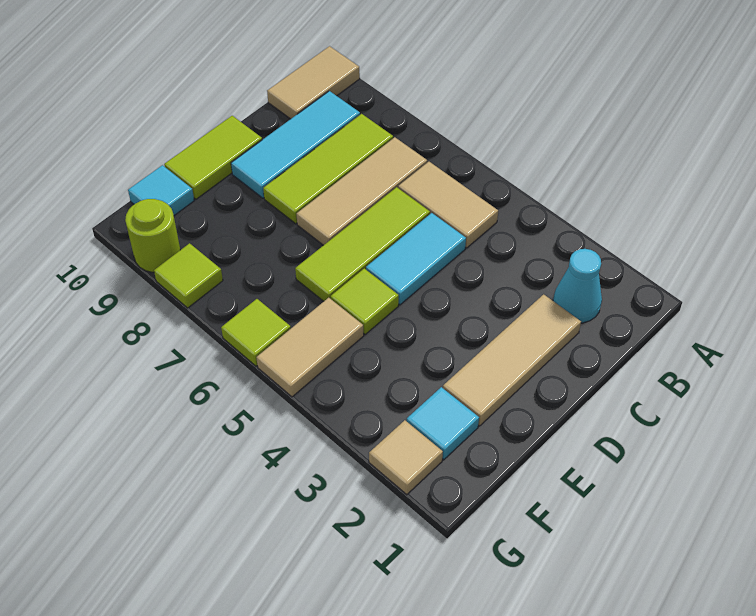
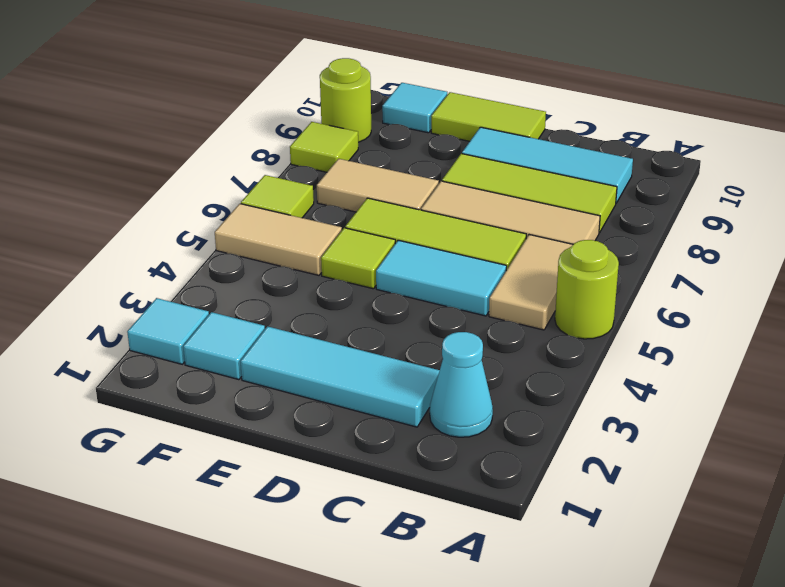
none -> lime 1x1 round brick [555,240,619,339]
tan 1x2 tile [267,46,360,119] -> tan 1x2 tile moved to [317,159,439,212]
tan 1x3 tile [443,294,581,426] -> cyan 1x3 tile [241,326,440,427]
tan 1x1 tile [369,420,443,495] -> cyan 1x1 tile [127,298,209,364]

